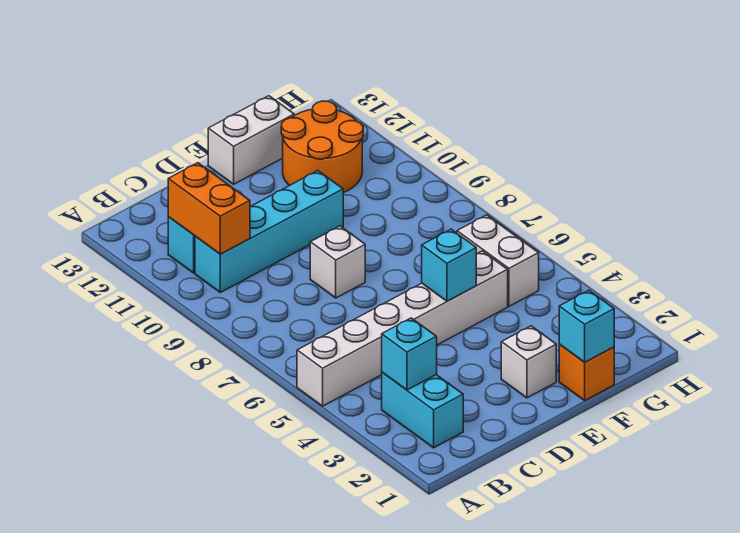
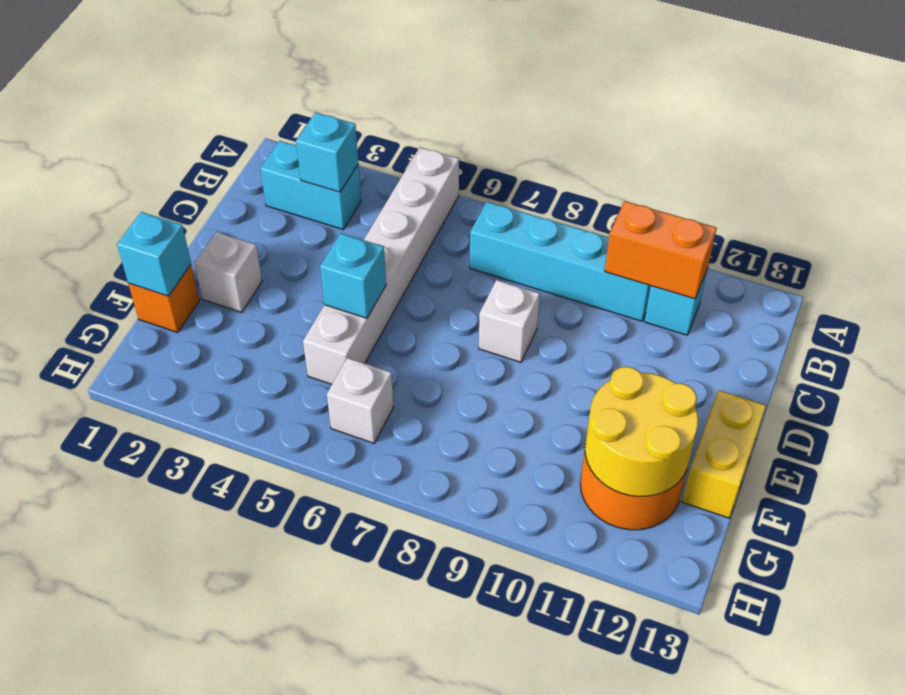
cyan 1x4 brick [195,171,343,292] -> cyan 1x4 brick turned to [470,202,651,321]
white 1x2 brick [208,96,294,184] -> yellow 1x2 brick [682,390,766,518]
none -> yellow 2x2 round brick [585,367,698,497]
white 1x2 brick [457,215,539,306] -> white 1x1 brick [327,358,393,443]

